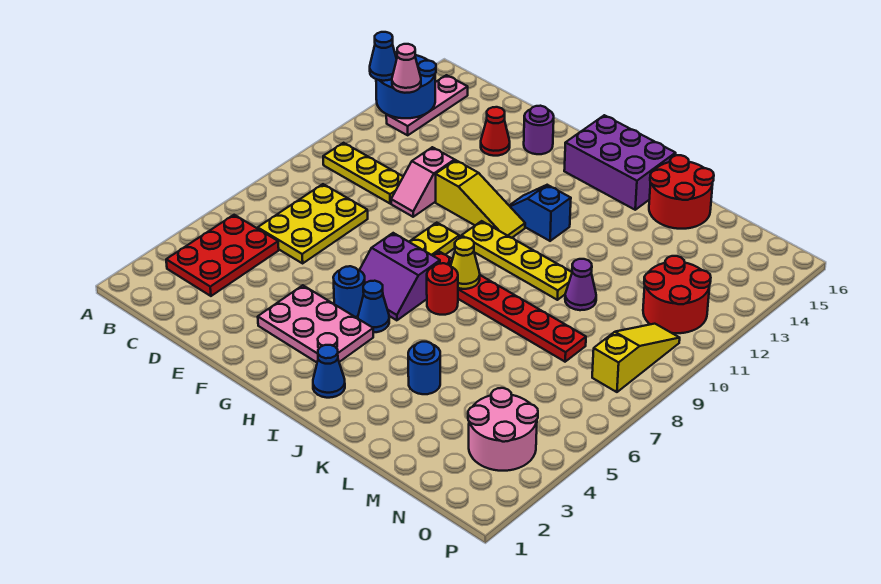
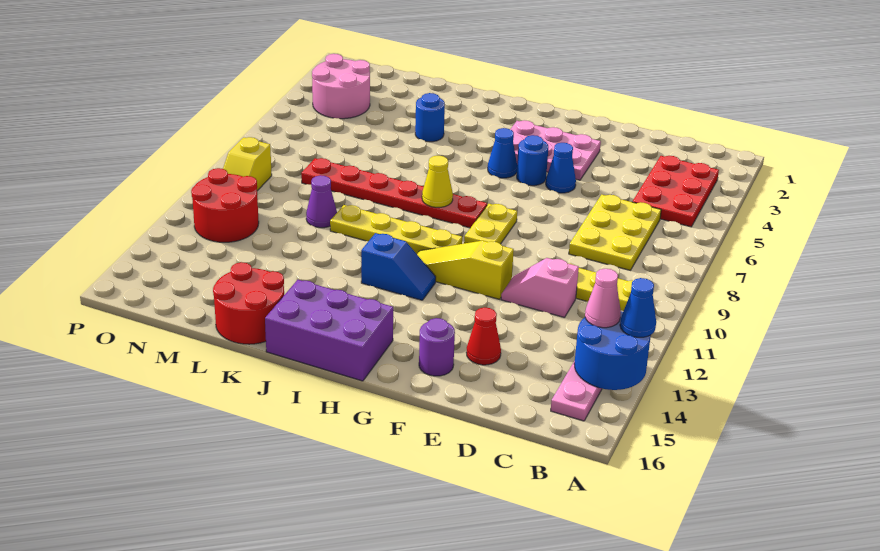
pink 1x2 slope [391,147,455,217] -> pink 1x2 slope turned to [501,258,579,318]
purple 2x2 slope [360,233,440,320] -> none
blue 1x1 cone [313,345,345,398] -> blue 1x1 cone moved to [546,143,576,193]
red 1x1 round brick [427,263,458,315] -> none
yellow 1x3 slope [592,324,680,392] -> yellow 1x2 slope [223,137,272,191]

